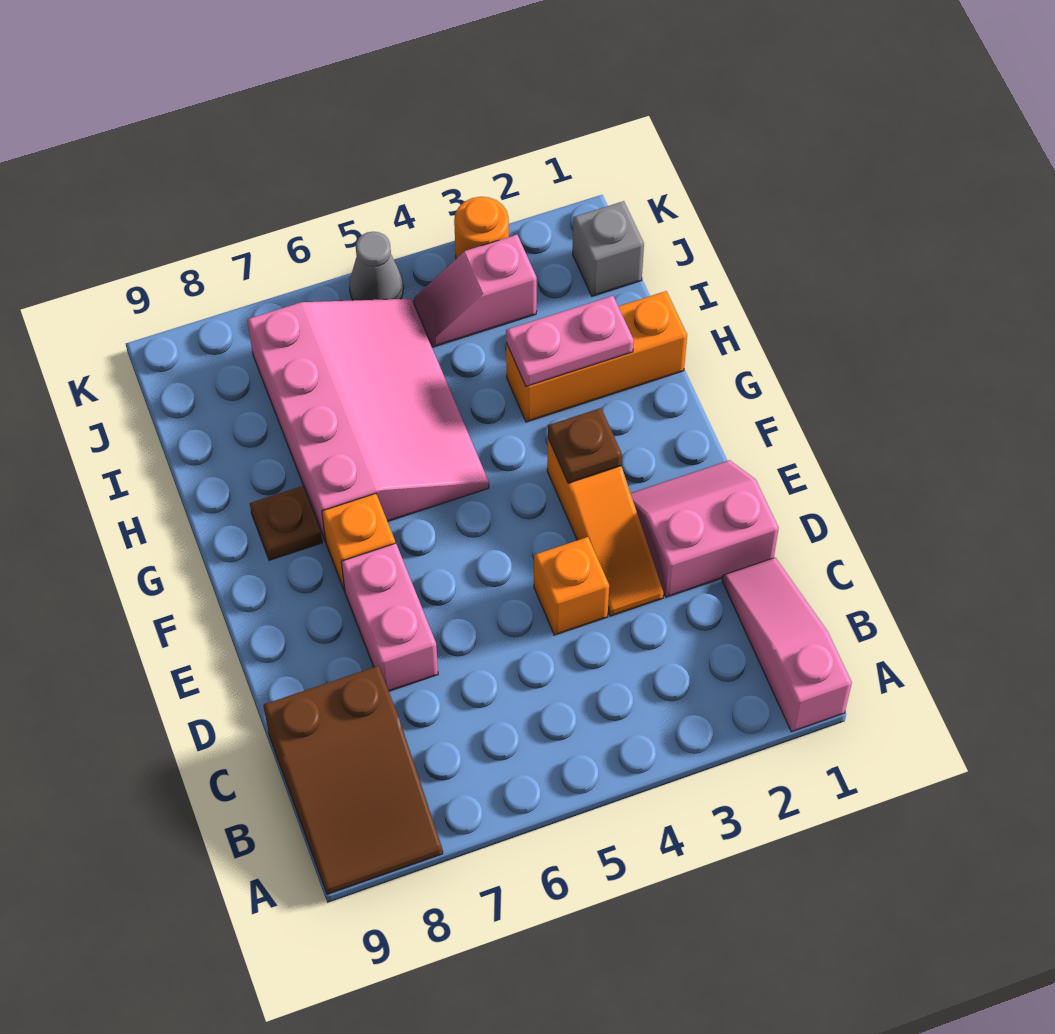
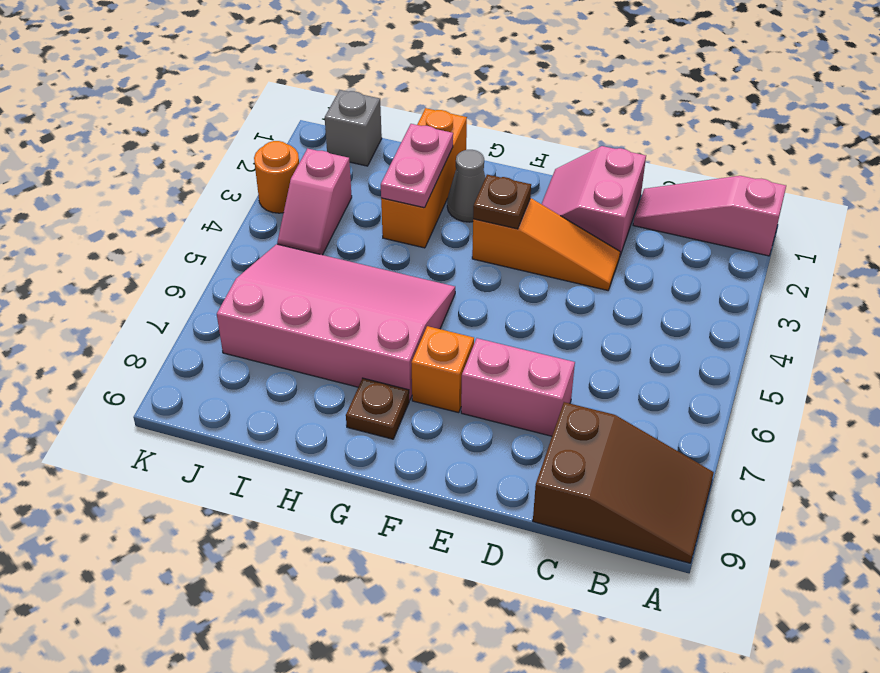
orange 1x1 brick [534,537,609,635] -> none
grey 1x1 cone [349,232,403,300] -> grey 1x1 cone moved to [447,150,486,222]

